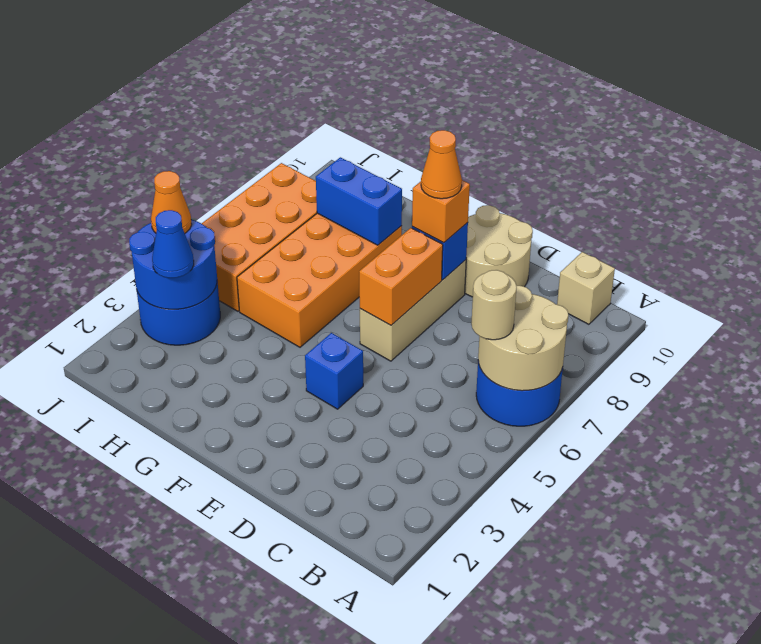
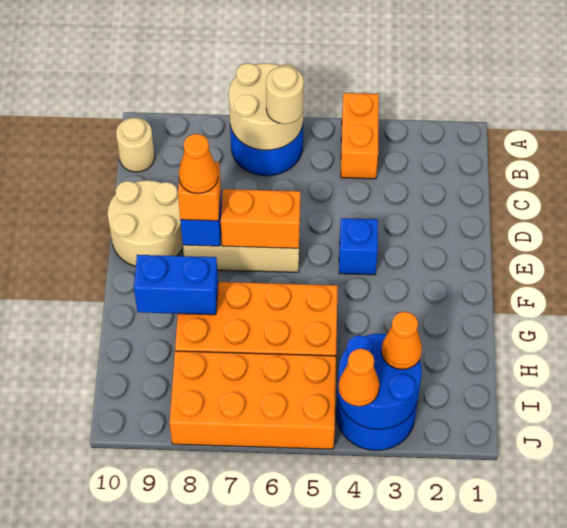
none -> orange 1x2 brick [341,93,379,179]
tan 1x1 brick [557,252,615,324] -> tan 1x1 round brick [116,117,155,172]
blue 1x2 brick [316,157,402,245] -> blue 1x2 brick turned to [134,255,218,315]
blue 1x1 cone [152,210,194,278] -> orange 1x1 cone [381,312,422,369]

